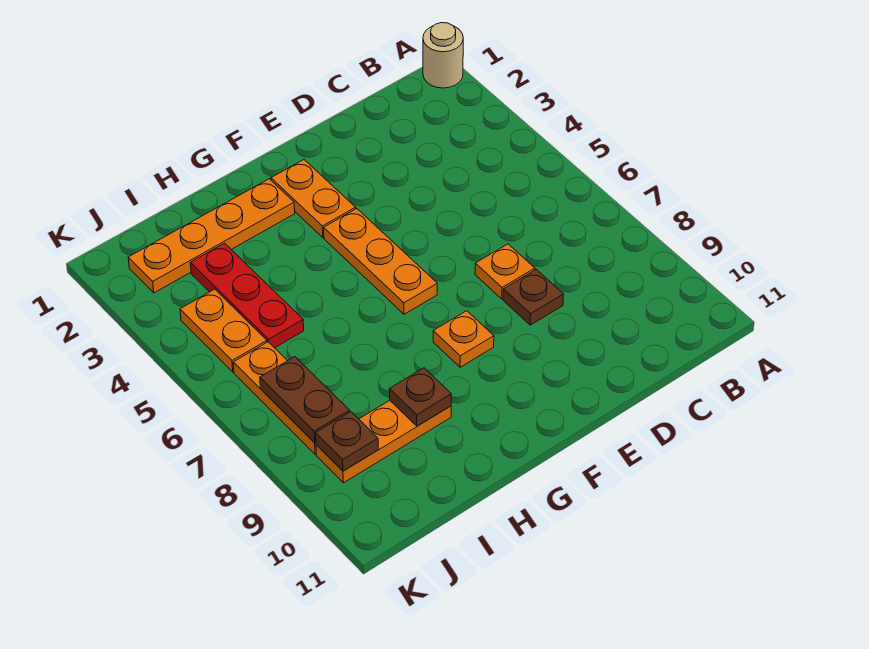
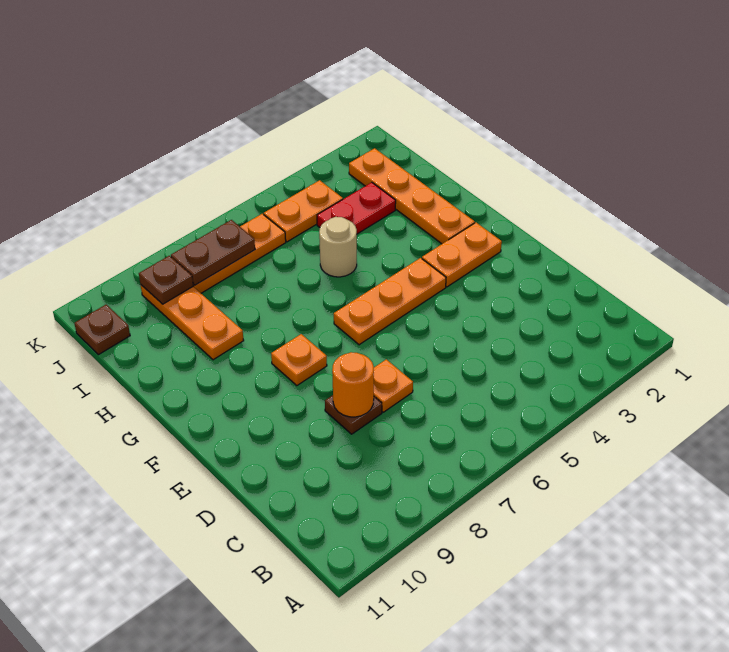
tan 1x1 round brick [423,23,463,88] -> tan 1x1 round brick moved to [319,217,357,277]
none -> orange 1x1 round brick [332,352,374,417]
brown 1x1 plate [389,368,451,426] -> brown 1x1 plate moved to [74,305,130,355]
red 1x3 plate [190,243,304,348] -> red 1x2 plate [317,182,396,234]

